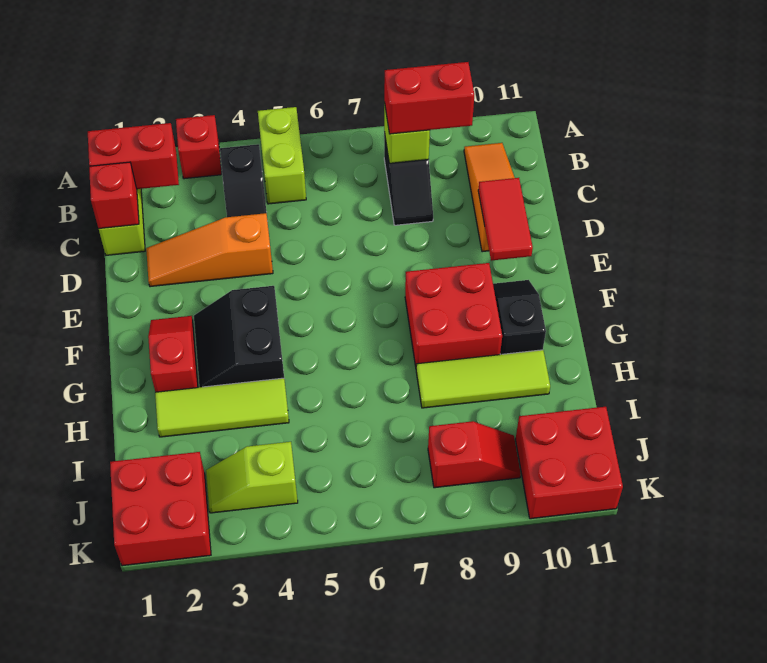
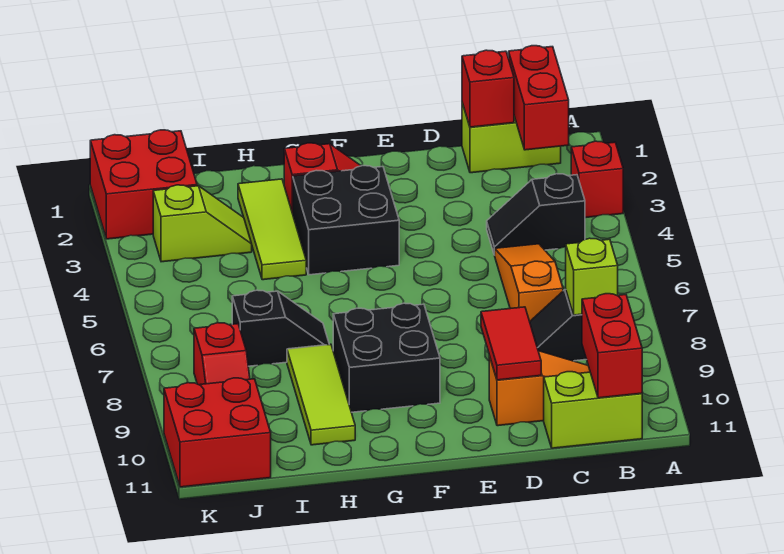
lime 1x2 brick [258,107,306,204] -> lime 1x2 brick moved to [544,372,642,448]
red 1x2 brick [384,62,474,134] -> red 1x2 brick moved to [582,294,642,398]
orange 1x3 slope [146,213,273,287] -> orange 1x3 slope moved to [495,244,563,321]
red 1x2 tile [478,178,533,261] -> red 1x2 tile turned to [481,307,541,380]
black 2x2 slope [194,286,284,387] -> black 2x2 brick [293,165,399,275]
red 2x2 brick [405,263,502,366] -> black 2x2 brick [333,303,440,412]
black 1x2 slope [493,280,546,355] -> black 1x2 slope moved to [232,290,329,366]
lime 1x2 slope [206,442,298,513] -> lime 1x2 slope turned to [153,185,252,262]

